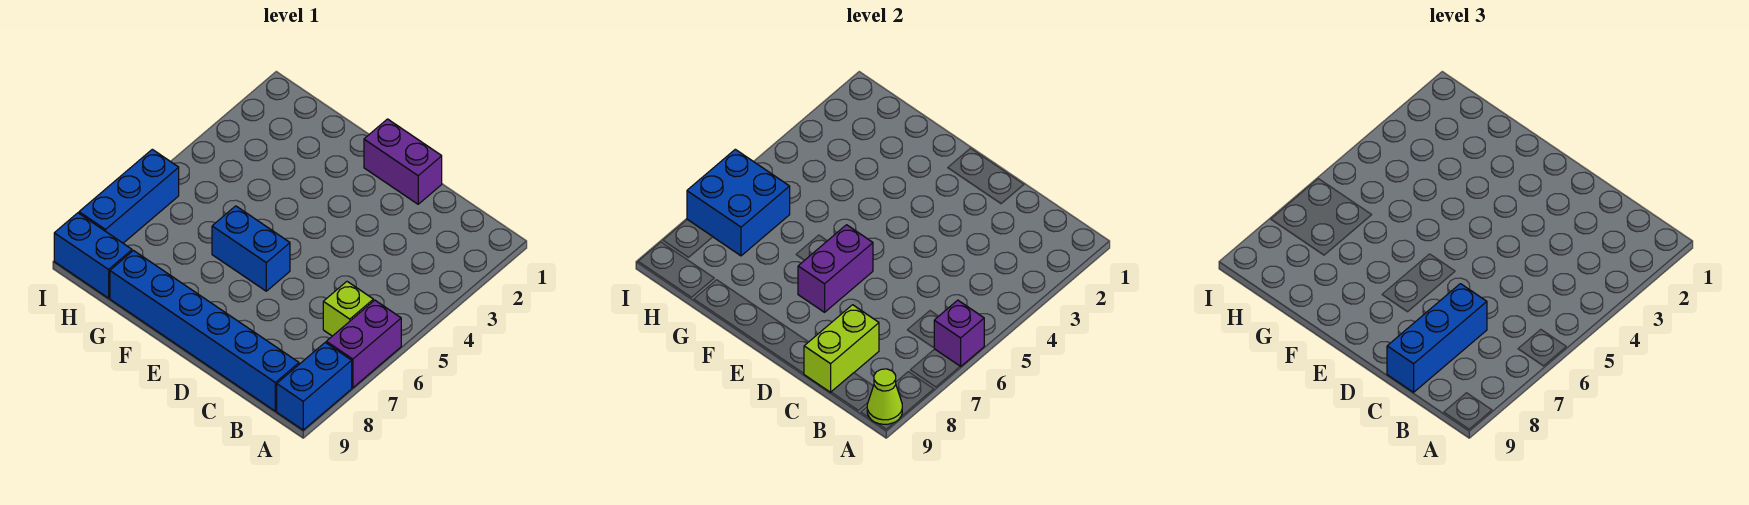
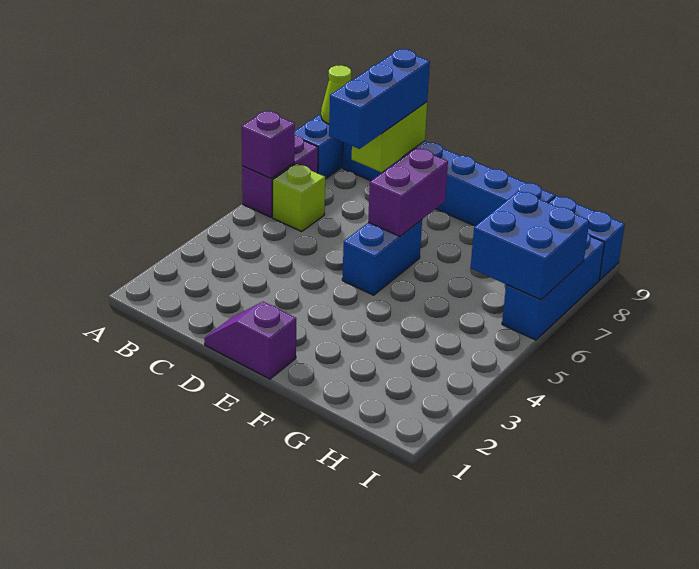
purple 1x2 brick [364,119,442,204] -> purple 1x2 slope [204,302,296,379]
blue 1x2 brick [212,206,290,291] -> blue 1x2 brick turned to [342,220,422,295]

